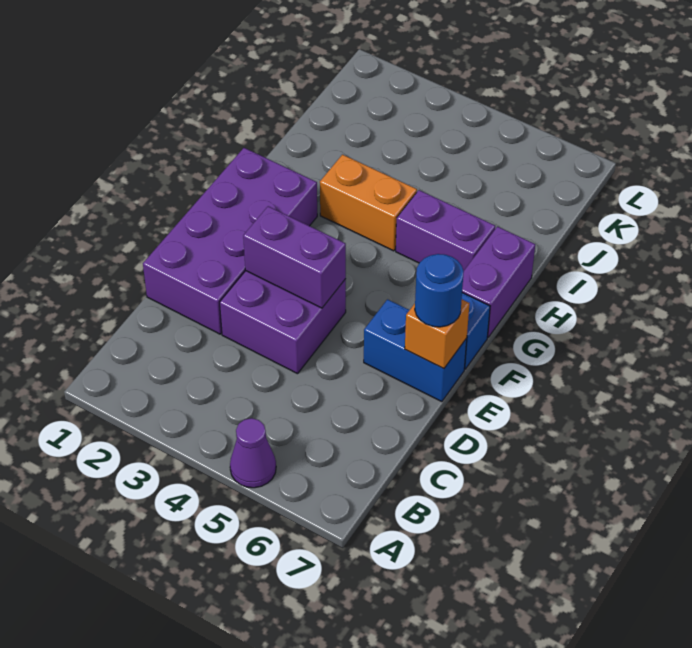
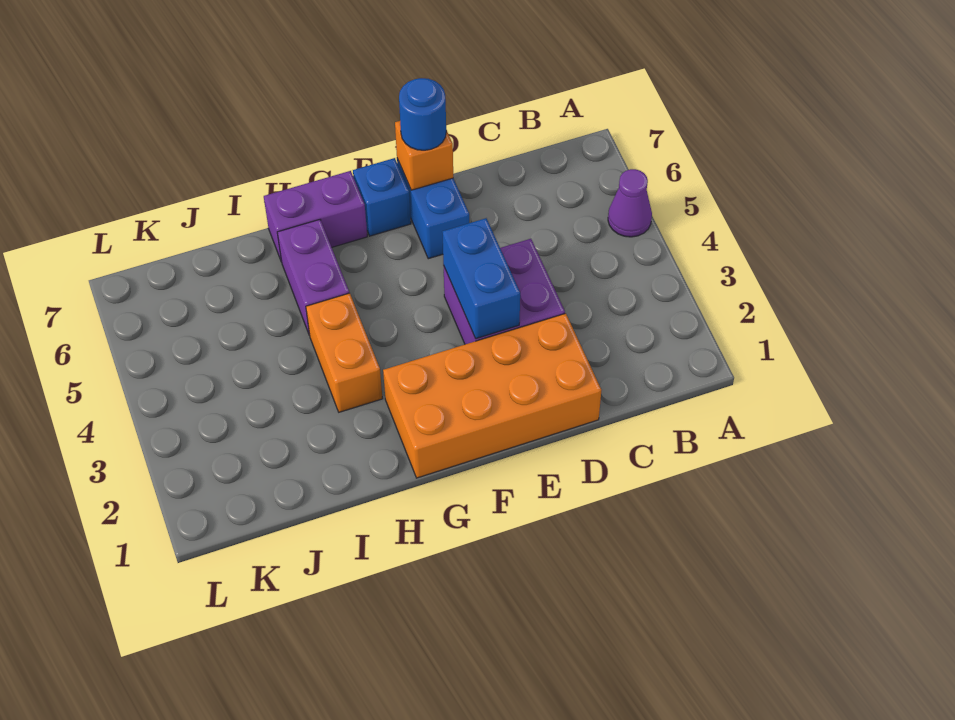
purple 2x4 brick [143,148,317,334] -> orange 2x4 brick [383,313,601,478]
purple 1x2 brick [243,206,346,308] -> blue 1x2 brick [443,218,520,339]

